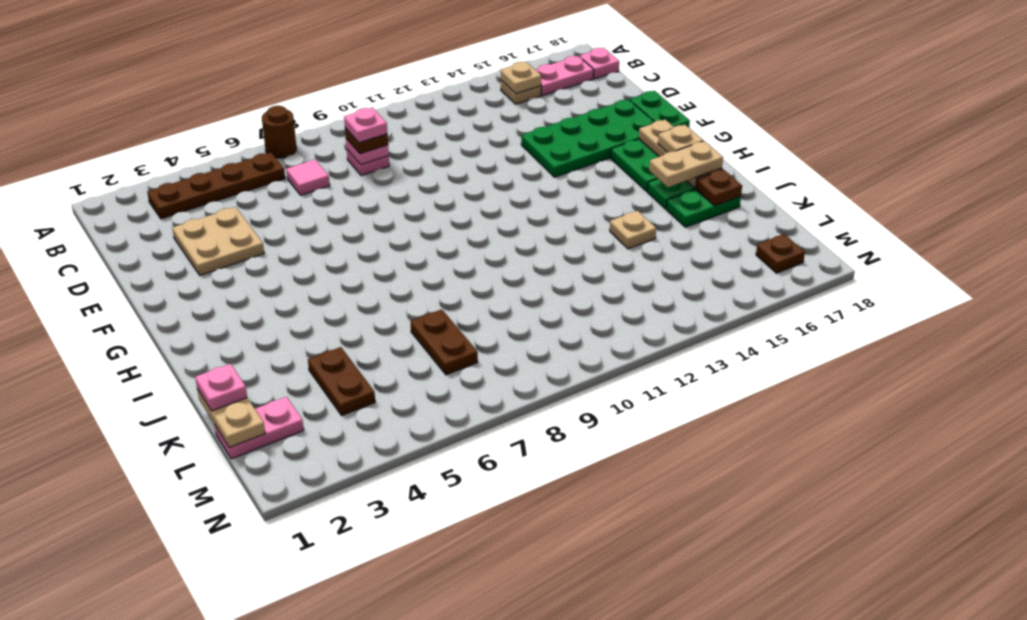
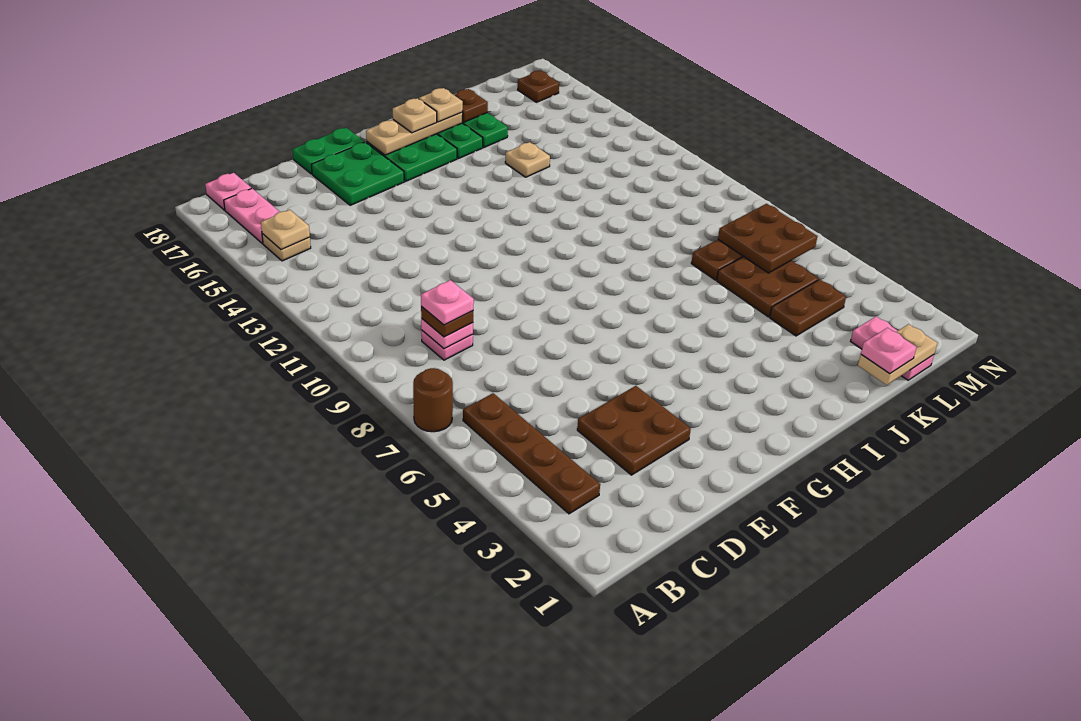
pink 1x1 tile [286,160,330,195] -> none
tan 2x2 plate [172,207,264,275] -> brown 2x2 plate [577,386,691,475]
green 2x4 plate [521,99,654,177] -> green 2x2 plate [311,142,404,205]
tan 1x2 plate [649,141,723,187] -> tan 1x1 plate [419,88,463,122]
none -> brown 2x2 plate [717,257,818,317]
none -> brown 2x2 plate [718,204,818,273]

